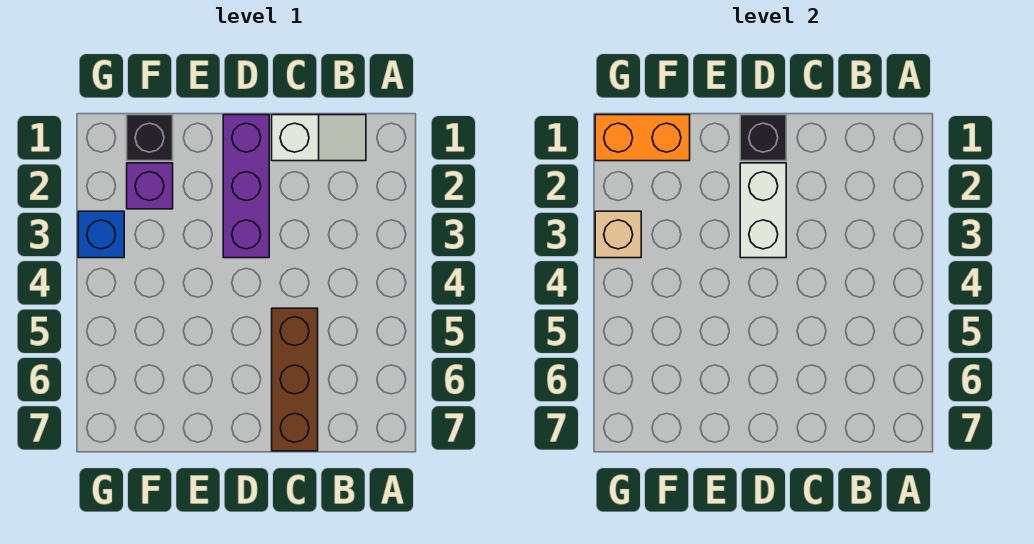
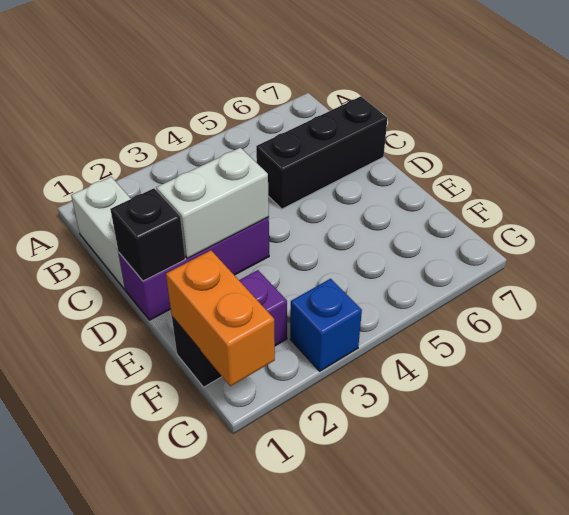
white 1x2 slope [272,115,366,161] -> white 1x2 brick [71,177,131,289]
brown 1x3 brick [272,308,318,451] -> black 1x3 brick [256,96,387,209]
tan 1x1 brick [595,211,641,258] -> none

